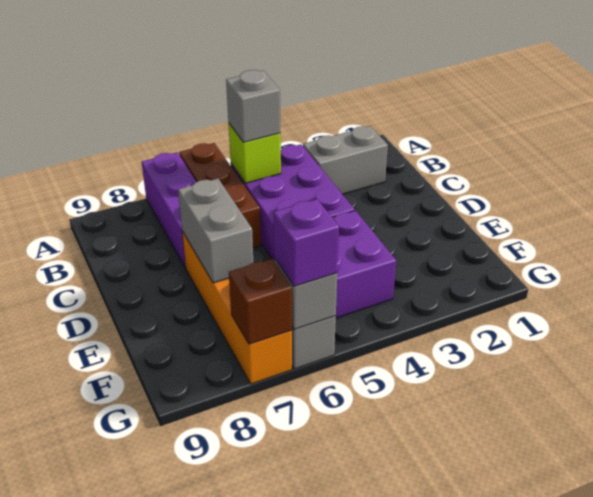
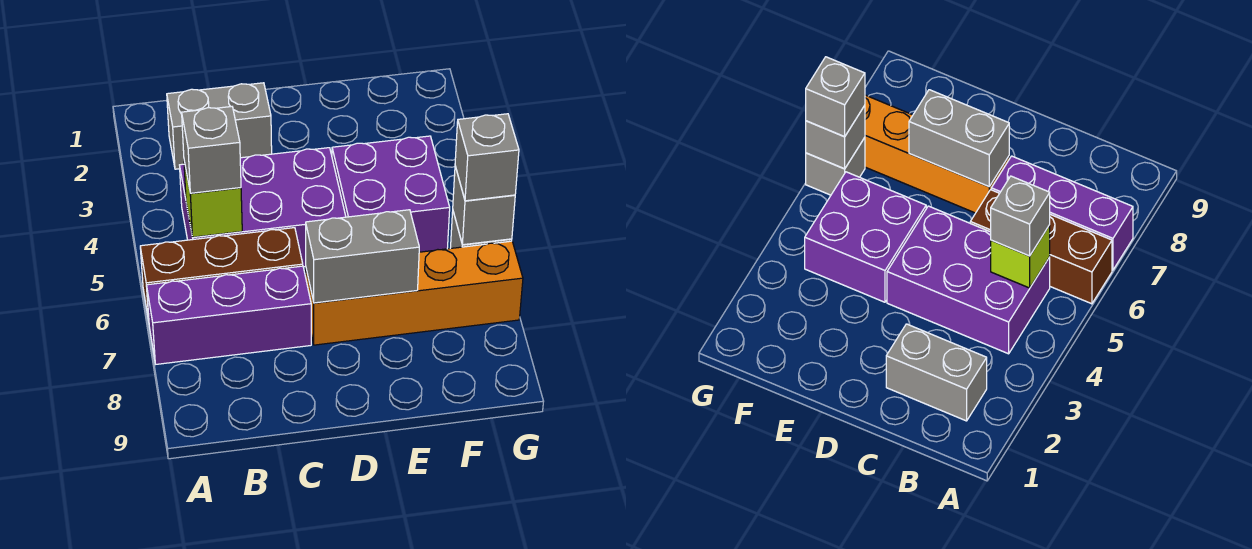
grey 1x2 brick [303,126,388,194] -> grey 1x2 brick turned to [167,83,272,169]
purple 1x1 brick [273,199,339,286] -> grey 1x1 brick [455,114,519,201]
brown 1x1 brick [229,259,292,344] -> none

